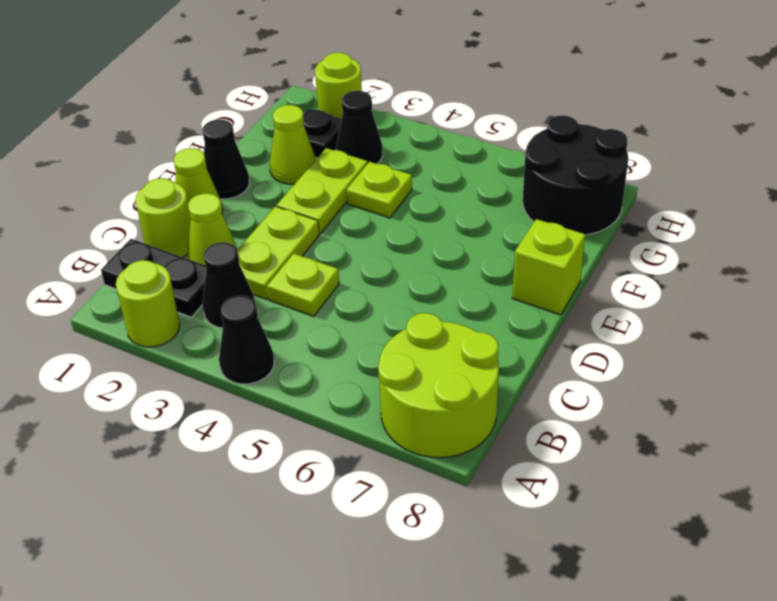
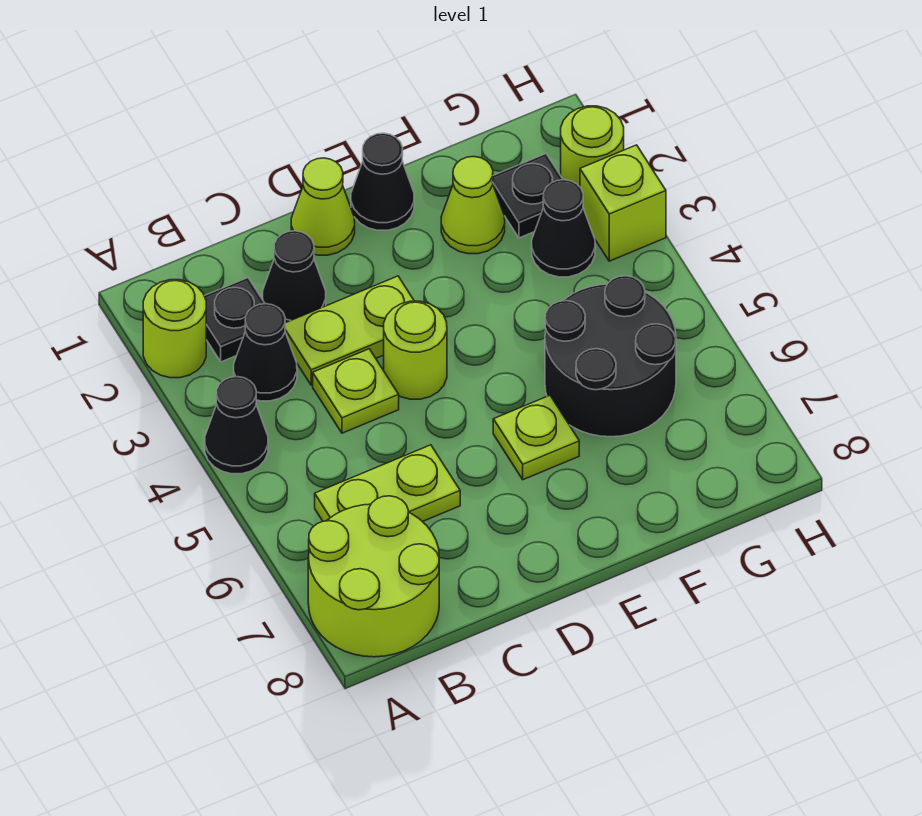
black 1x2 plate [101,239,206,317] -> black 1x1 plate [204,278,265,362]
lime 1x1 round brick [135,178,191,257] -> lime 1x1 round brick moved to [384,301,447,399]
lime 1x1 cone [187,193,237,265] -> black 1x1 cone [263,231,326,323]
lime 1x2 plate [277,148,367,234] -> lime 1x2 plate moved to [315,445,460,522]
lime 1x1 brick [512,219,585,315] -> lime 1x1 brick moved to [580,145,666,261]
lime 1x1 plate [347,162,412,218] -> lime 1x1 plate moved to [493,395,579,480]
black 2x2 round brick [523,115,628,235] -> black 2x2 round brick moved to [545,276,676,437]

